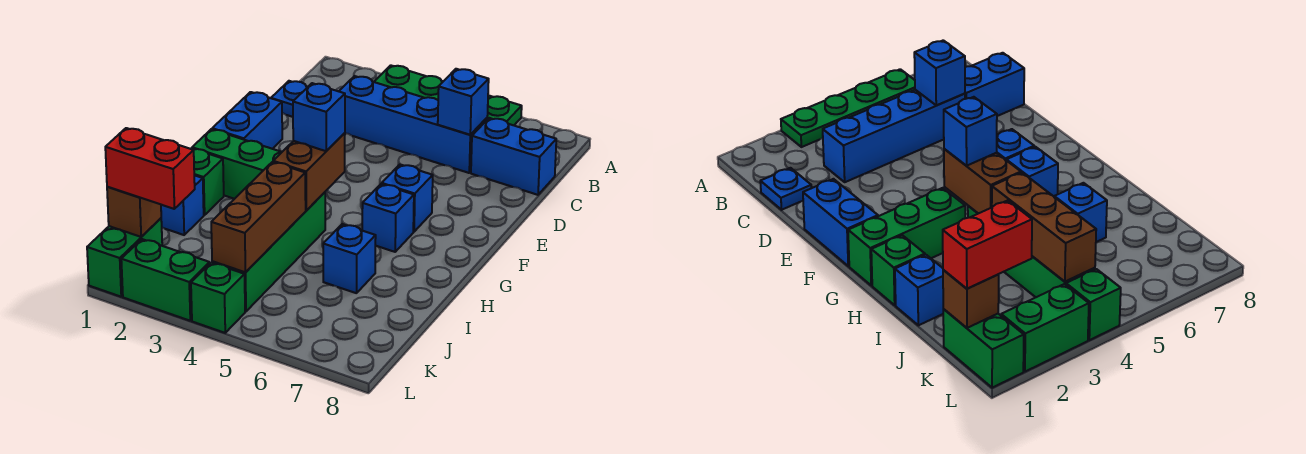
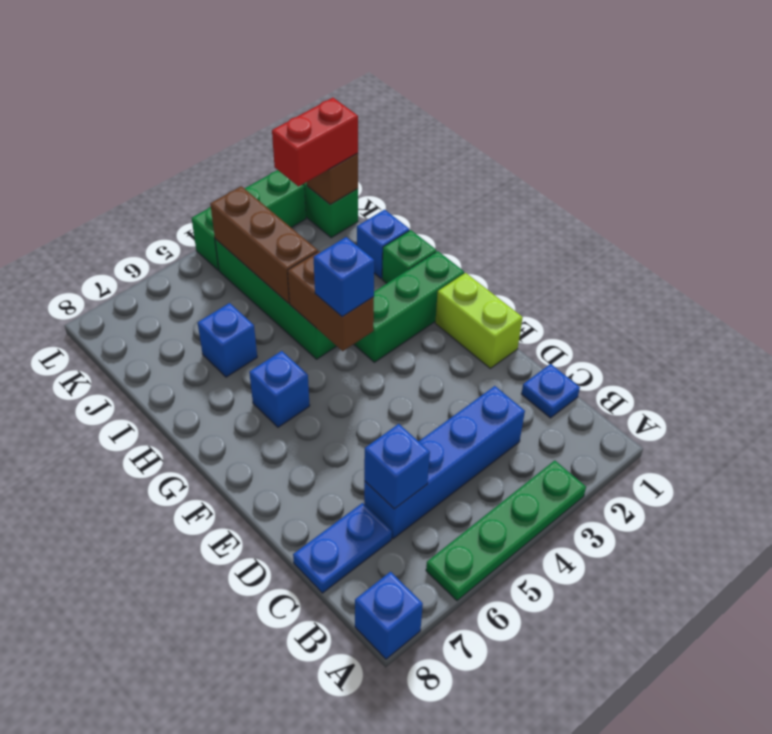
blue 1x2 brick [471,118,556,195] -> blue 1x2 plate [293,503,392,593]
blue 1x2 brick [212,92,282,149] -> lime 1x2 brick [435,273,523,368]
blue 1x1 brick [382,165,433,232] -> blue 1x1 brick moved to [355,572,423,659]

